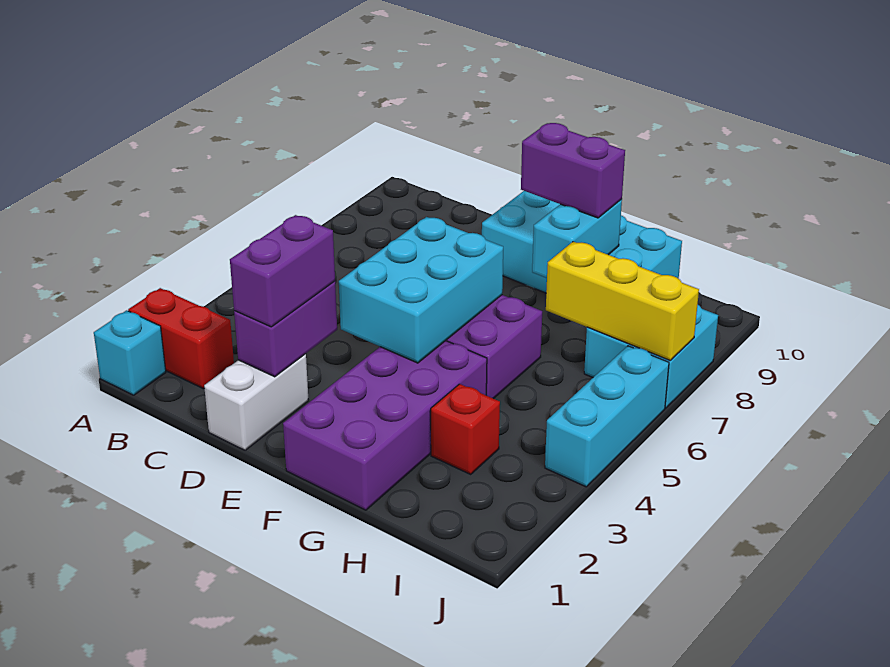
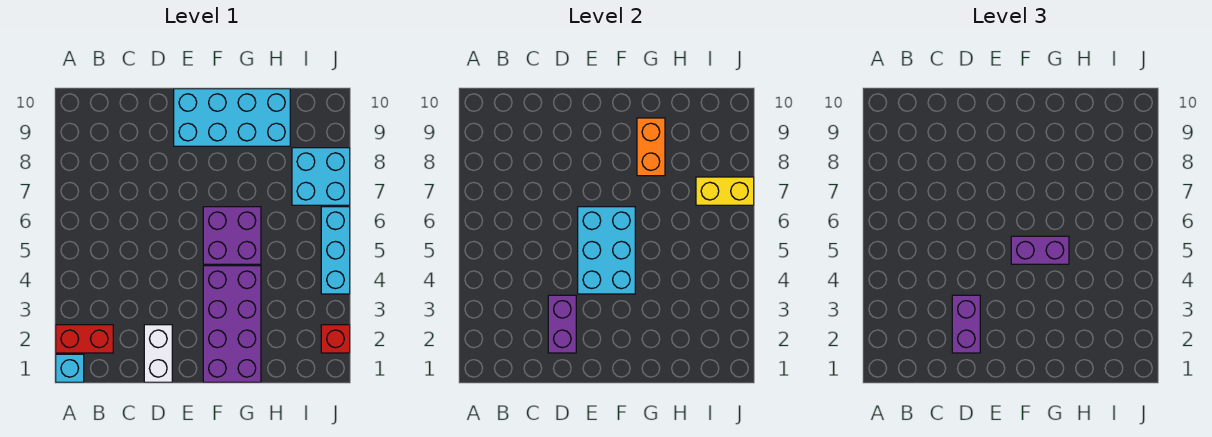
purple 1x2 brick [521,123,625,218] -> purple 1x2 brick moved to [1011,236,1069,264]
cyan 1x2 brick [532,199,622,278] -> orange 1x2 brick [637,118,665,176]
red 1x1 brick [431,384,500,474] -> red 1x1 brick moved to [321,325,350,353]
yellow 1x3 brick [546,242,699,361] -> yellow 1x2 brick [696,177,754,205]

